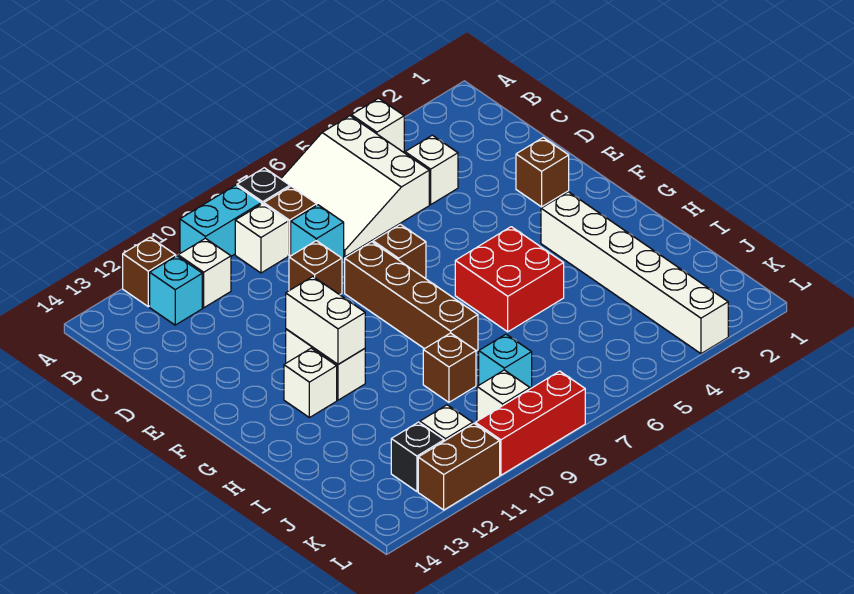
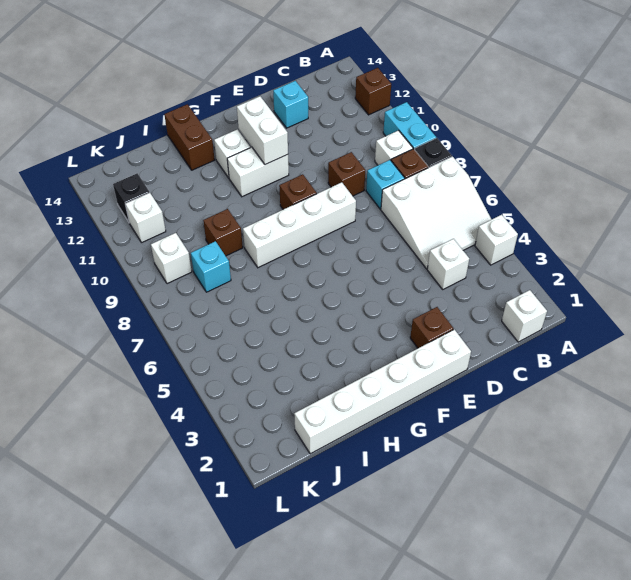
white 3x3 slope [281,116,429,257] -> white 3x3 slope turned to [381,157,491,269]
white 1x1 brick [178,238,231,308] -> white 1x1 brick moved to [502,290,547,342]
cyan 1x1 brick [150,256,202,325] -> cyan 1x1 brick moved to [273,81,308,128]
brown 1x1 brick [373,224,426,278] -> brown 1x1 brick moved to [279,174,317,209]
brown 1x4 brick [345,242,478,351] -> white 1x4 brick [243,182,356,268]
white 1x2 brick [286,277,365,364] -> white 1x2 brick turned to [237,96,288,165]
white 1x6 brick [541,192,728,354] -> white 1x6 brick moved to [294,329,471,454]
red 2x2 brick [455,227,564,332] -> none
red 1x3 brick [475,371,585,475] -> none
brown 1x2 brick [418,423,500,510] -> brown 1x2 brick moved to [164,104,215,170]

